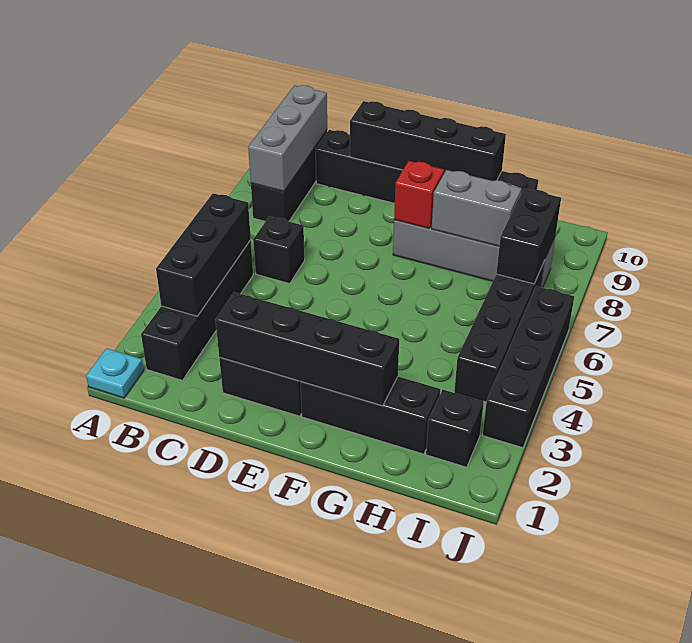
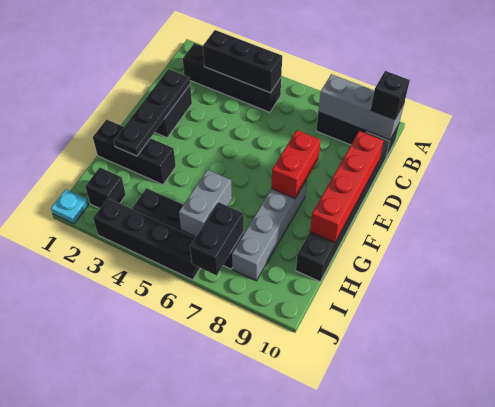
cyan 1x1 plate [86,348,144,398] -> cyan 1x1 plate moved to [51,189,89,224]
black 1x1 brick [253,216,305,284] -> black 1x1 brick moved to [371,71,410,120]
black 1x4 brick [215,292,399,406] -> black 1x4 plate [114,69,190,156]
black 1x4 brick [350,101,506,181] -> red 1x4 brick [310,131,383,242]
black 1x3 brick [301,377,440,454] -> black 1x3 brick turned to [93,120,176,185]
red 1x1 brick [394,161,444,229] -> red 1x2 brick [271,130,321,198]
grey 1x2 brick [432,170,522,246] -> grey 1x2 brick moved to [179,170,232,237]
black 1x2 brick [496,189,561,284] -> black 1x2 brick turned to [190,202,244,275]

